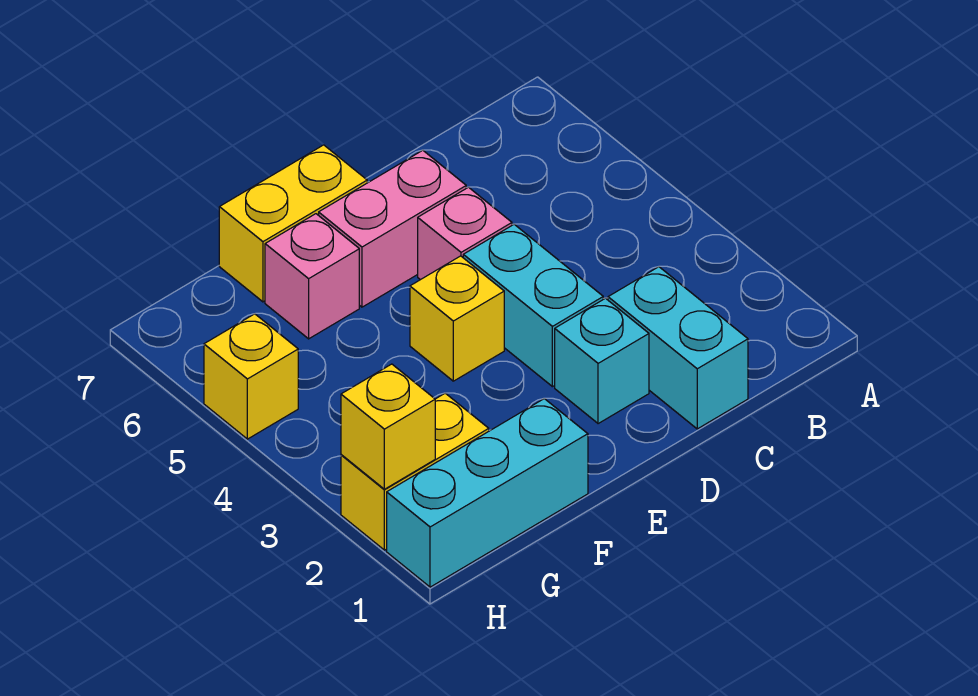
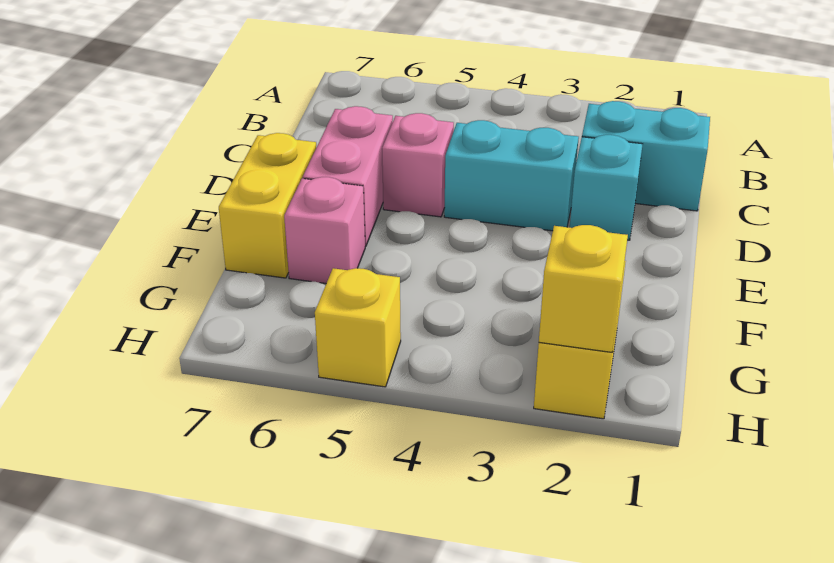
yellow 1x1 brick [410,256,504,381] -> none
cyan 1x3 brick [387,399,588,587] -> none

